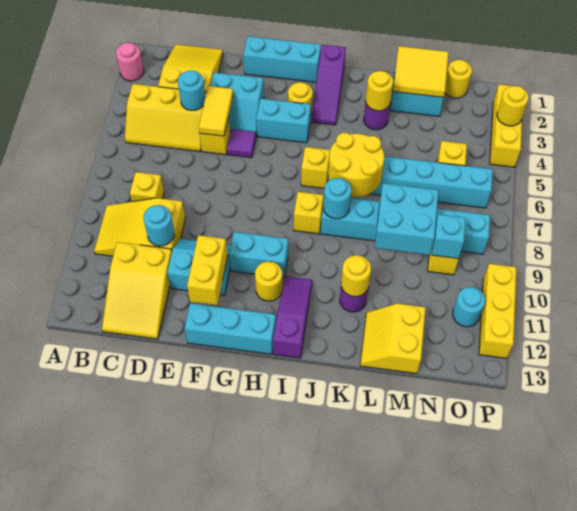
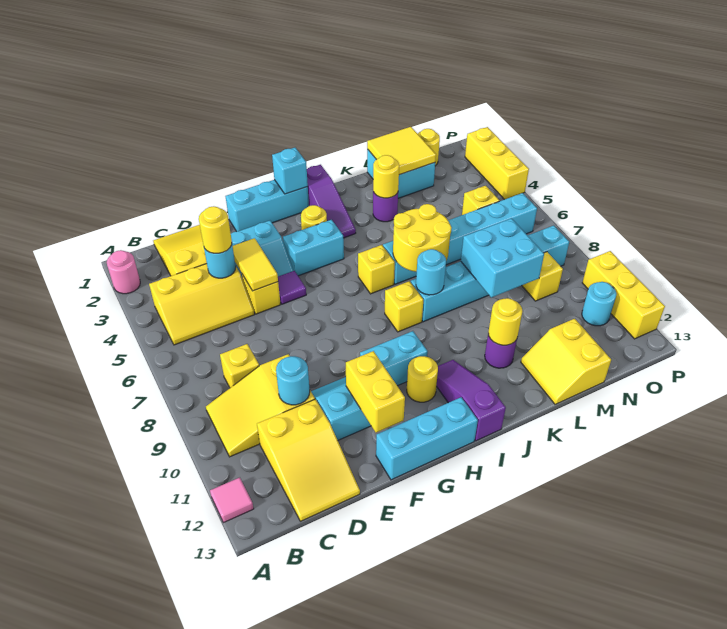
none -> pink 1x1 tile [210,478,254,523]
cyan 1x1 brick [432,214,466,259] -> cyan 1x1 brick moved to [272,148,308,194]
yellow 1x1 round brick [497,86,529,126] -> yellow 1x1 round brick moved to [199,206,232,253]

